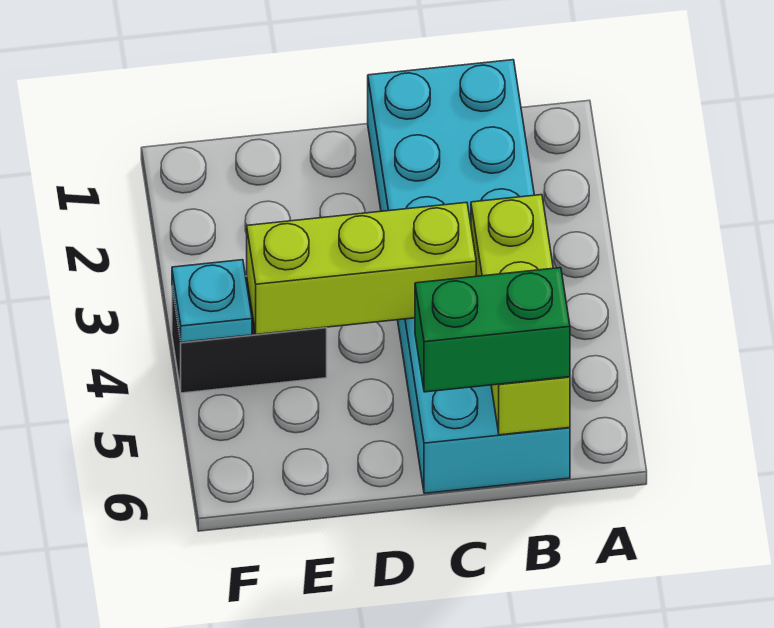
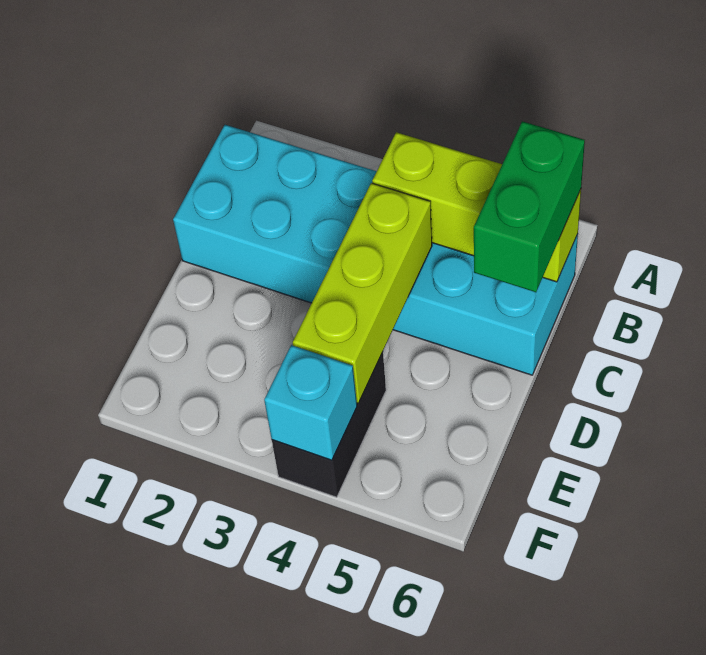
cyan 1x1 plate [172,260,252,342] -> cyan 1x1 brick [264,345,357,460]

